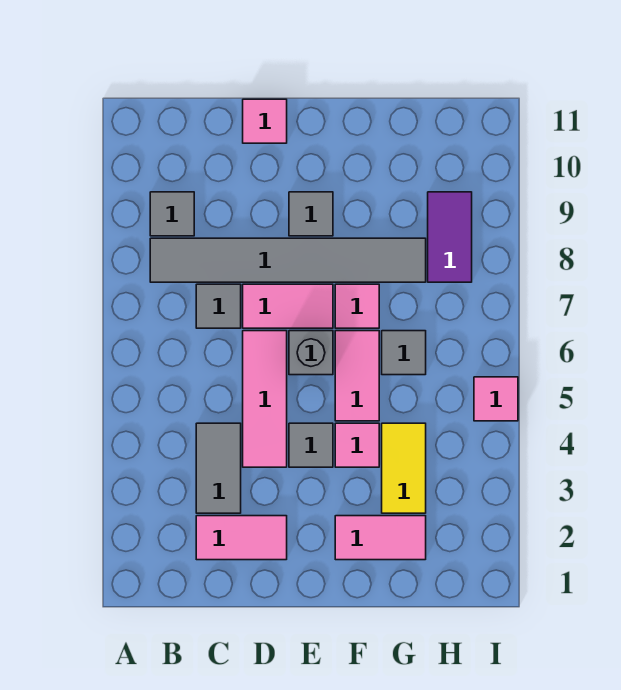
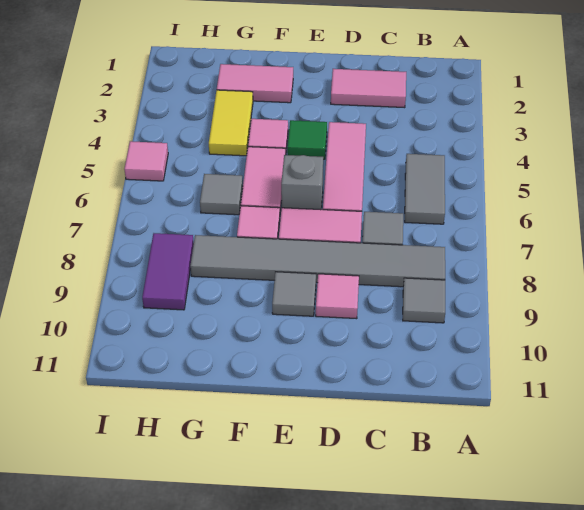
grey 1x2 tile [196,423,241,513] -> grey 1x2 tile moved to [405,154,445,224]
pink 1x1 tile [243,99,287,143] -> pink 1x1 tile moved to [316,274,359,319]
grey 1x1 tile [289,423,333,467] -> green 1x1 tile [287,120,327,159]

